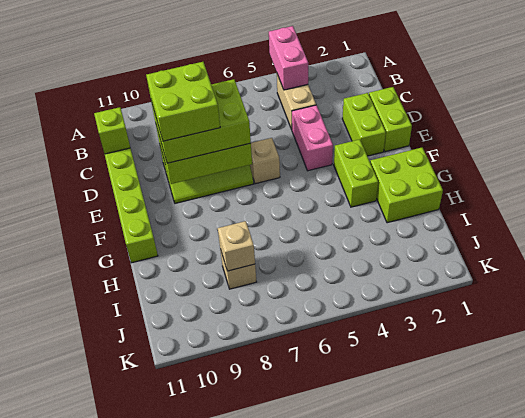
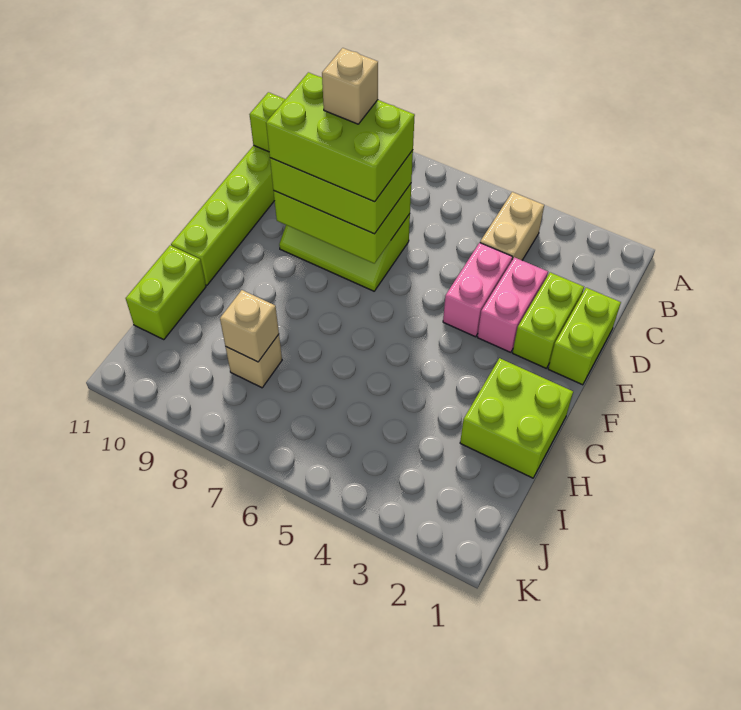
pink 1x2 brick [269,26,308,90] -> pink 1x2 brick moved to [477,257,548,352]
lime 2x2 brick [146,62,220,141] -> lime 2x3 brick [266,72,415,202]
tan 1x1 brick [250,138,280,184] -> tan 1x1 brick moved to [322,48,378,124]
lime 1x2 brick [334,139,378,207] -> lime 1x2 brick moved to [126,246,206,340]

